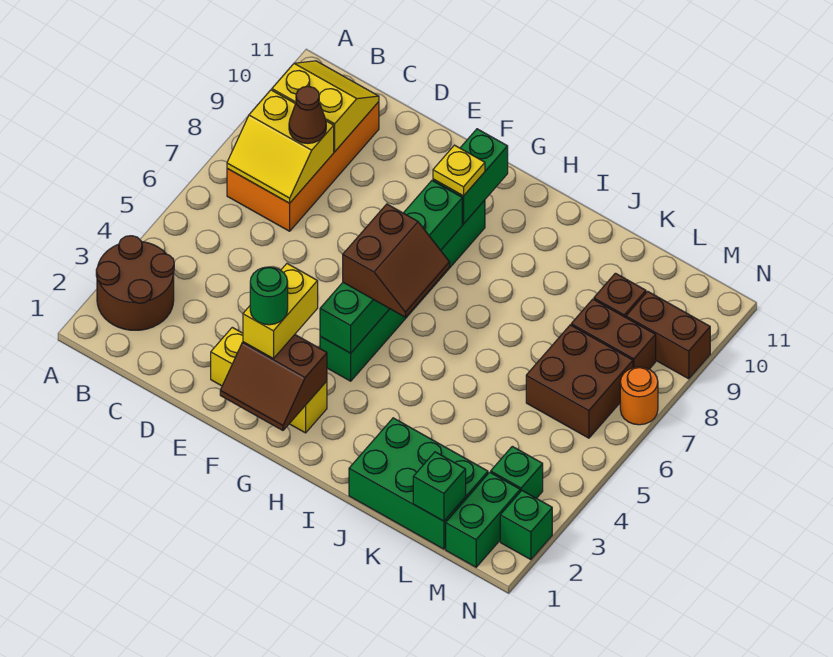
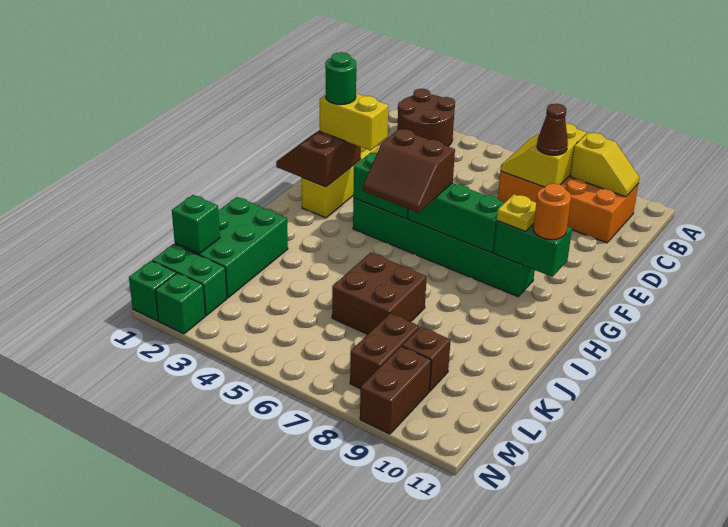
yellow 2x2 slope [272,61,379,151] -> yellow 1x2 slope [570,133,640,197]
brown 2x2 brick [526,325,633,438] -> brown 2x2 brick moved to [332,253,427,334]
green 1x1 brick [491,446,543,498] -> green 1x1 brick moved to [129,261,176,321]
orange 1x1 round brick [620,367,658,425] -> orange 1x1 round brick moved to [533,183,571,240]

